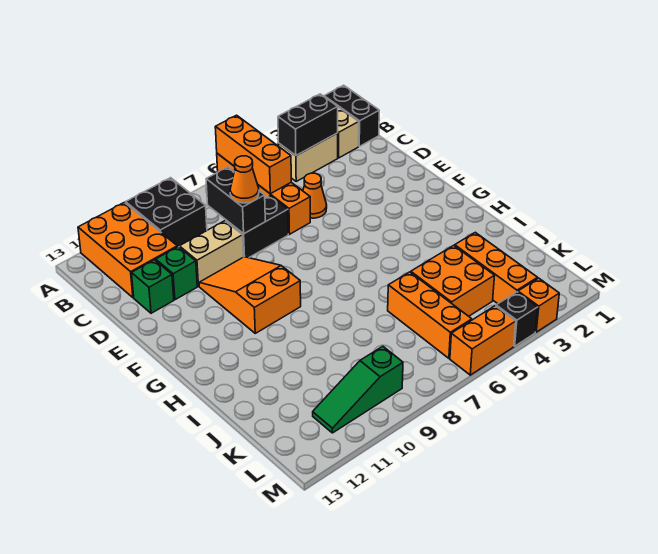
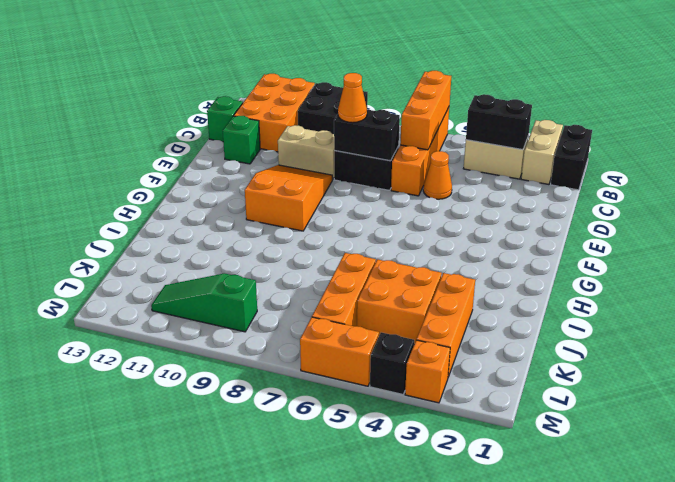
black 1x2 brick [206,167,265,234] -> black 1x2 brick turned to [334,110,400,161]
green 1x1 brick [156,247,197,300] -> green 1x1 brick moved to [207,96,243,141]

